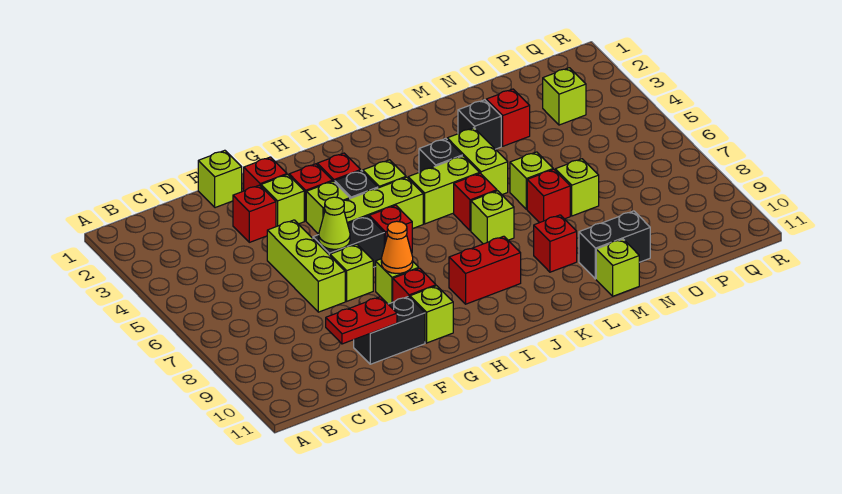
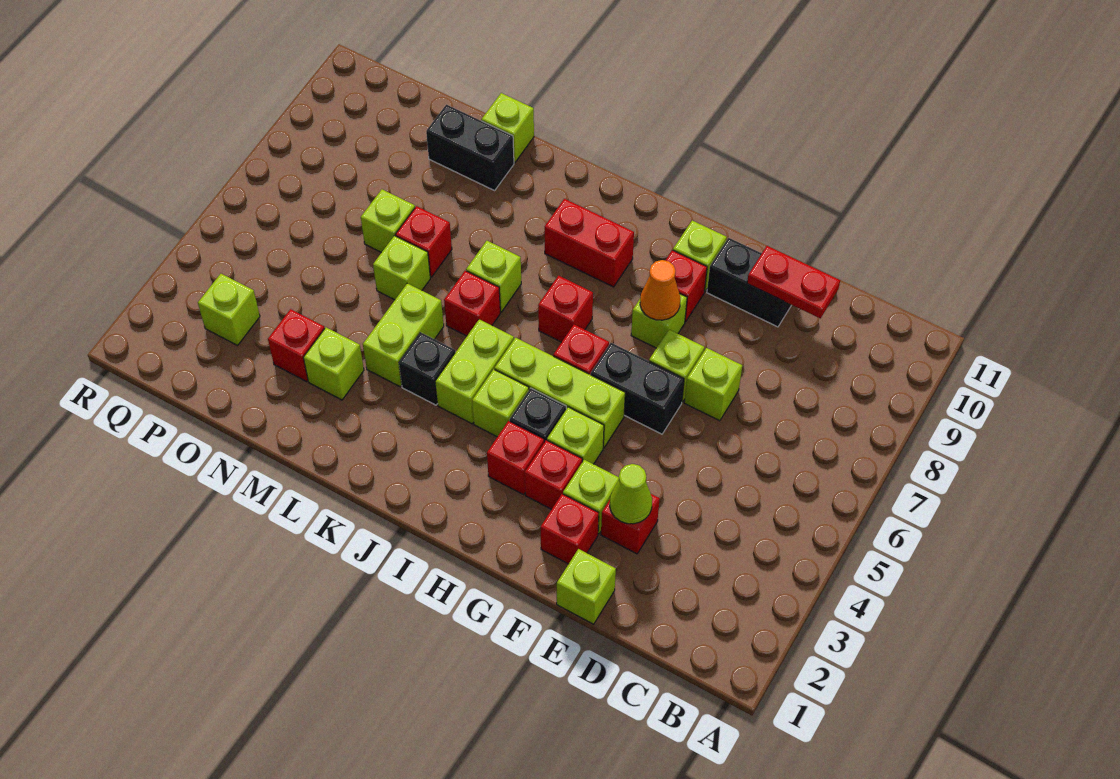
lime 1x3 brick [267,220,345,312] -> lime 1x1 brick [684,348,742,421]
lime 1x1 cone [319,197,350,249] -> lime 1x1 cone moved to [610,464,652,524]
lime 1x2 brick [408,156,480,224] -> lime 1x2 brick turned to [435,319,514,424]
red 1x1 brick [534,215,577,272] -> red 1x1 brick moved to [538,276,593,342]
black 1x1 brick [458,100,501,149] -> lime 1x1 brick [303,328,364,400]

